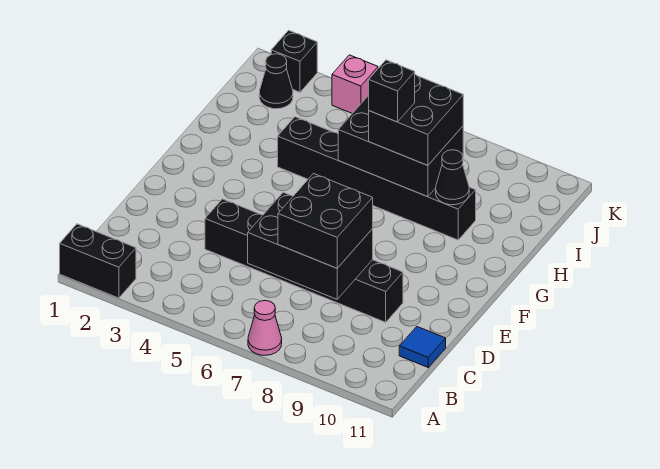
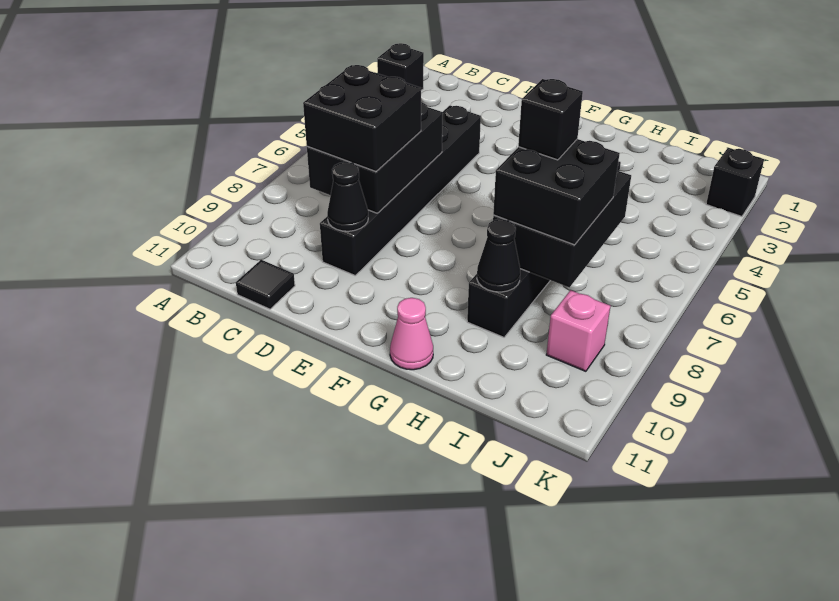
black 1x2 brick [60,224,136,298] -> black 1x1 brick [377,43,424,90]
pink 1x1 cone [248,301,282,355] -> pink 1x1 cone moved to [390,298,433,370]
blue 1x1 tile [399,327,446,367] -> black 1x1 tile [236,260,295,309]
black 1x1 cone [259,54,293,109] -> black 1x1 cone moved to [327,162,368,231]
pink 1x1 brick [332,55,378,113] -> pink 1x1 brick moved to [546,290,610,371]

